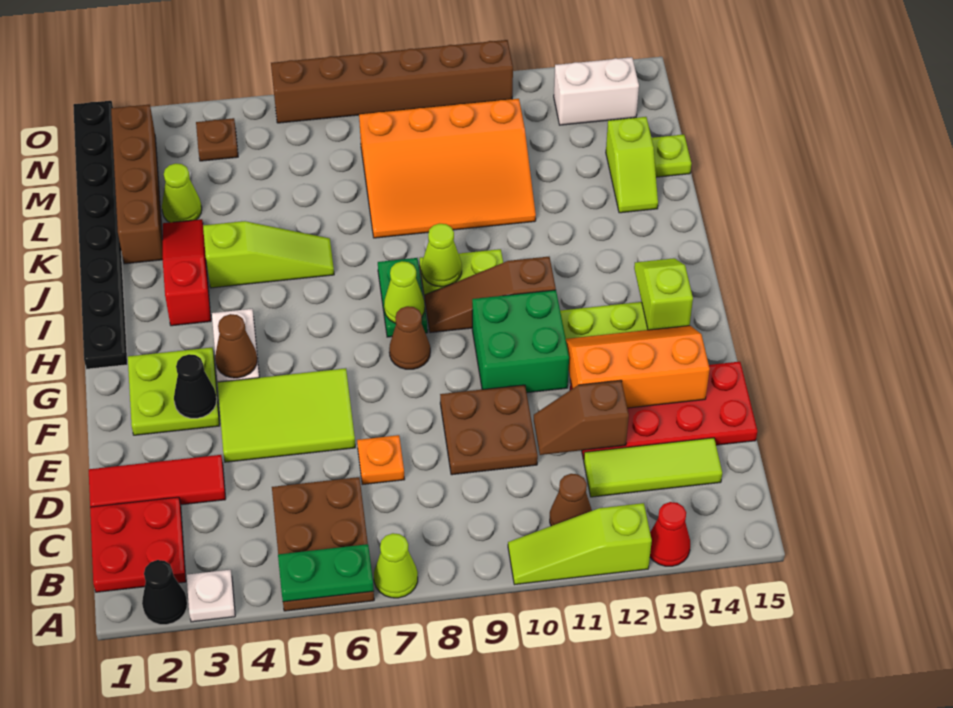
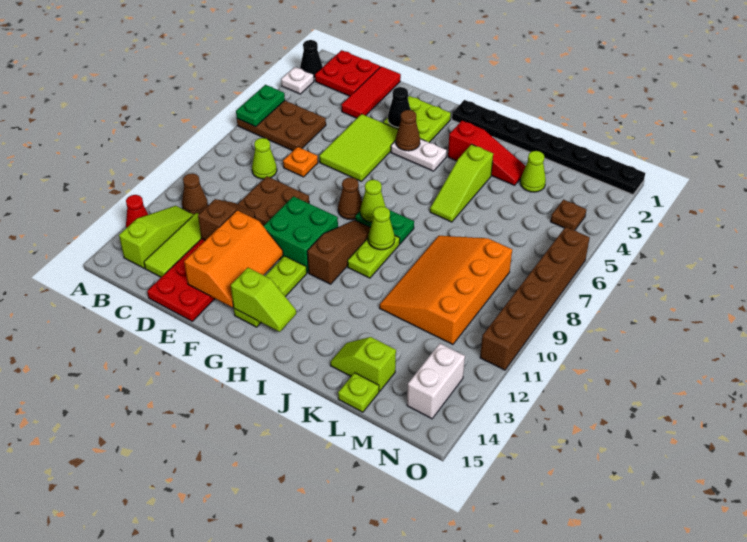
lime 1x1 cone [374,533,418,598] -> lime 1x1 cone moved to [252,138,277,179]
lime 1x3 slope [508,503,652,585] -> lime 1x3 slope moved to [119,206,194,268]
brown 1x4 brick [111,105,163,264] -> none

